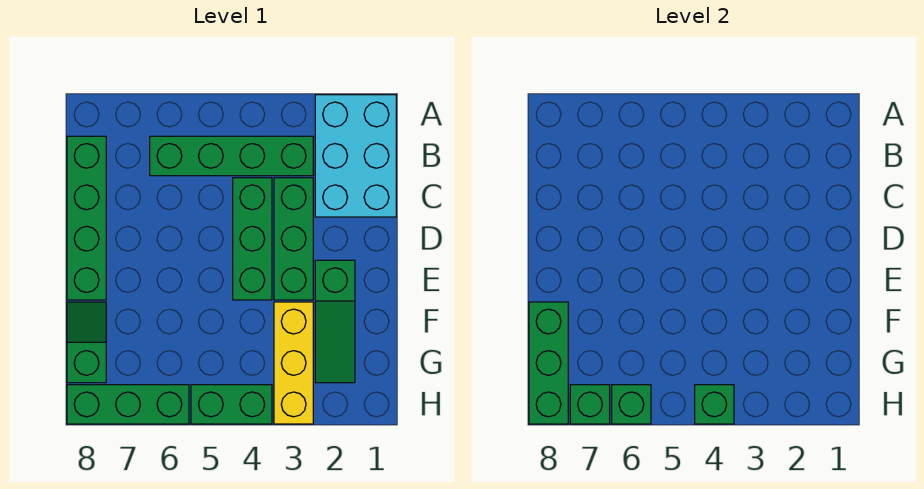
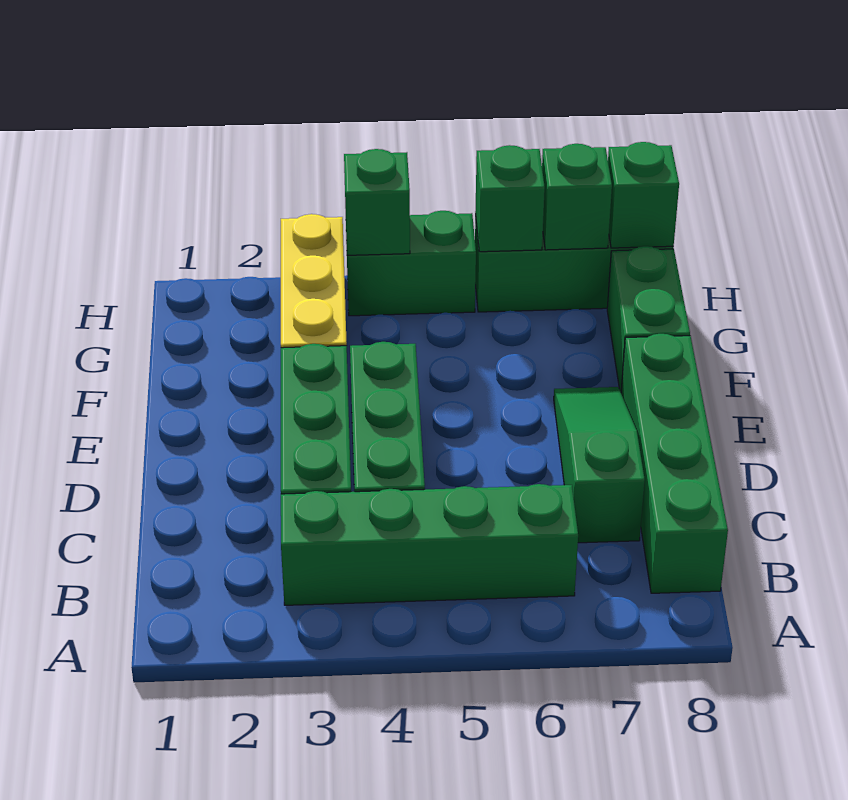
cyan 2x3 brick [315,95,396,217] -> none
green 1x3 slope [315,260,355,383] -> green 1x3 slope moved to [554,387,645,543]
green 1x2 slope [67,302,106,383] -> green 1x2 brick [607,246,690,392]
green 1x3 brick [529,302,568,424] -> green 1x1 brick [608,142,679,248]

